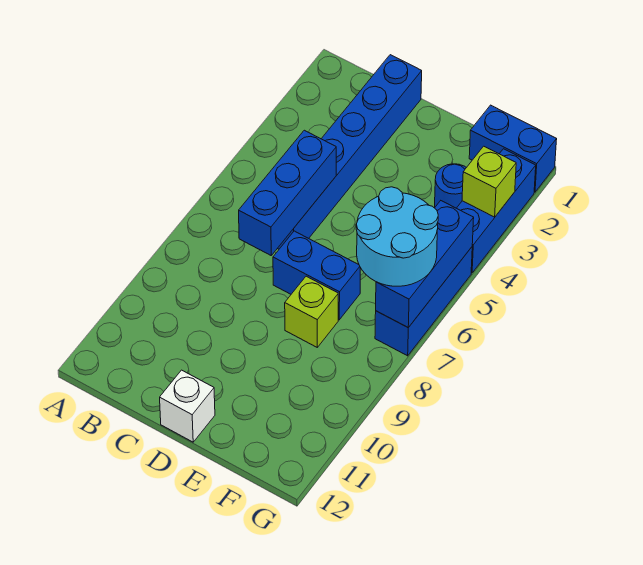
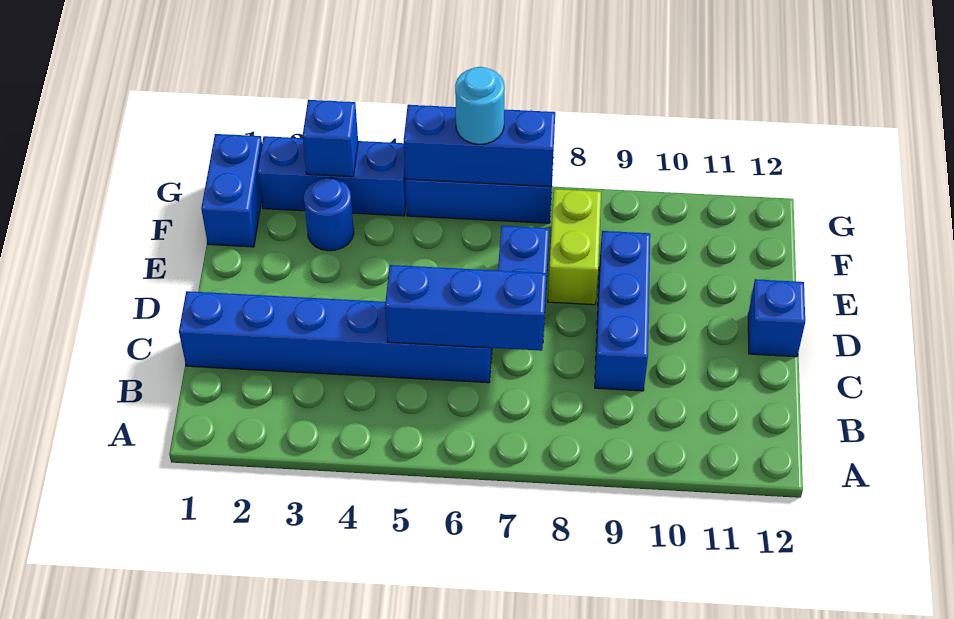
none -> blue 1x3 brick [595,231,650,391]
white 1x1 brick [160,370,215,442] -> blue 1x1 brick [748,279,805,357]
lime 1x1 brick [285,276,338,347] -> lime 1x2 brick [548,189,601,305]
cyan 2x2 round brick [356,187,438,286] -> cyan 1x1 round brick [455,67,505,144]
lime 1x1 brick [462,146,516,217] -> blue 1x1 brick [303,100,358,177]

